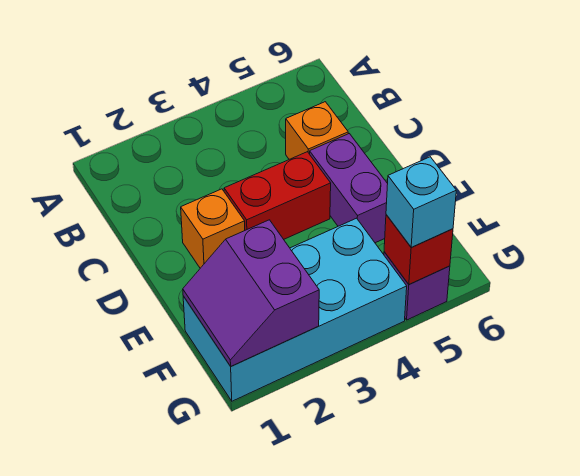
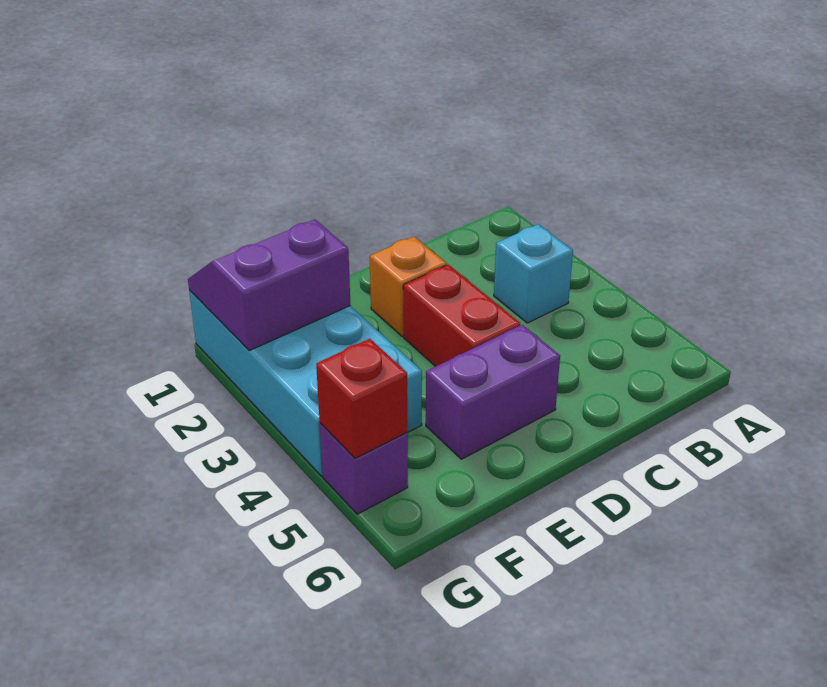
orange 1x1 brick [286,102,348,159] -> none
cyan 1x1 brick [386,157,456,247] -> cyan 1x1 brick moved to [494,224,573,323]

